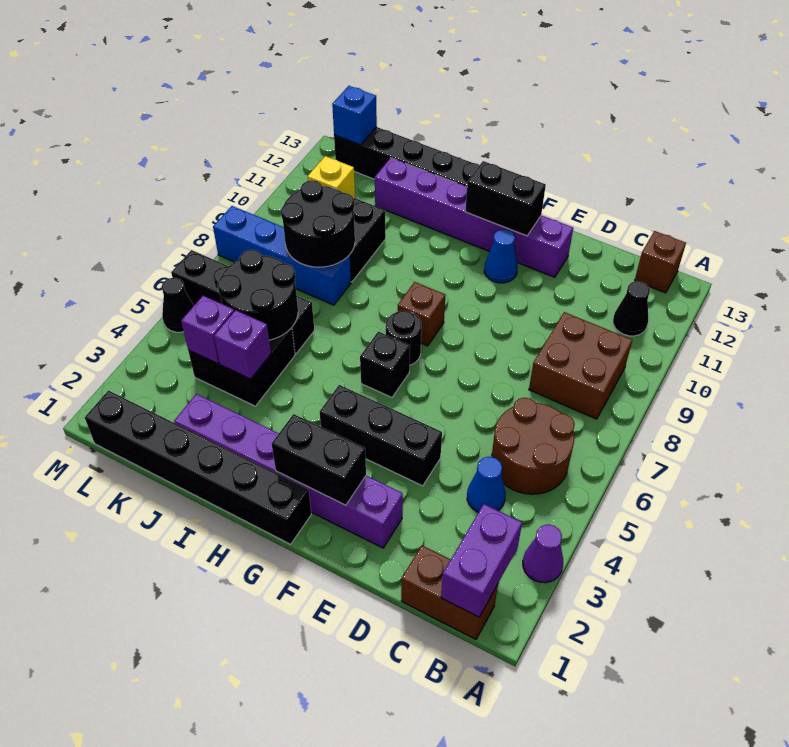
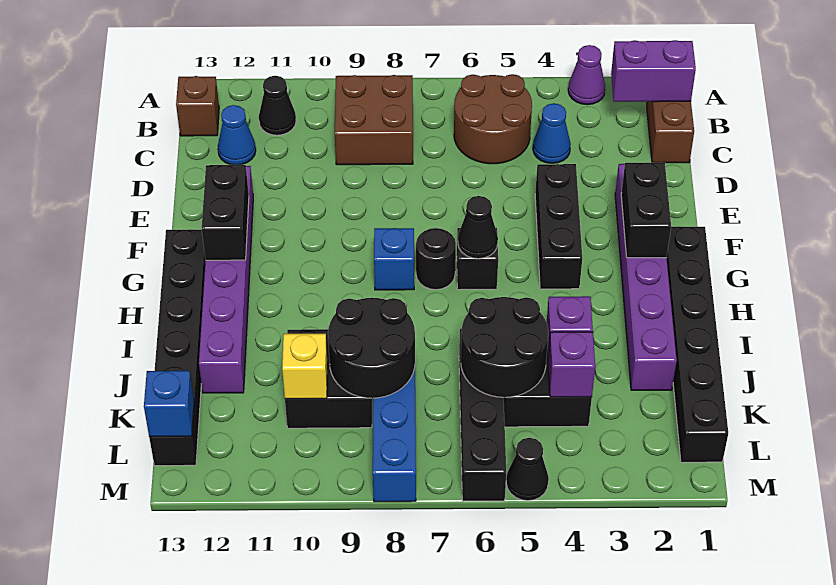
blue 1x1 cone [484,229,518,283] -> blue 1x1 cone moved to [218,105,256,165]
none -> black 1x1 cone [458,196,498,259]
brown 1x1 brick [398,282,445,346] -> blue 1x1 brick [374,228,414,290]

